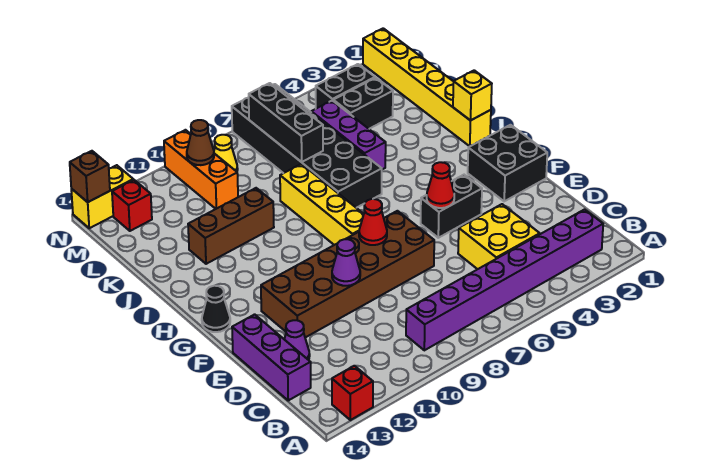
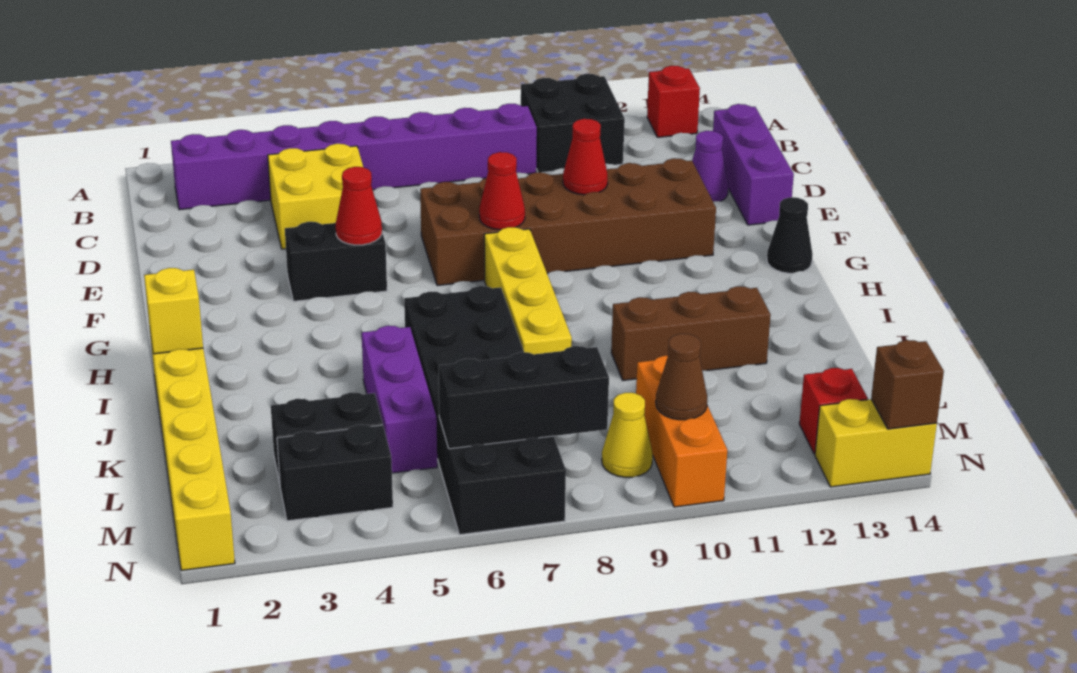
purple 1x1 cone [332,239,360,286] -> red 1x1 cone [563,119,608,195]
black 2x2 brick [468,125,547,201] -> black 2x2 brick moved to [521,74,625,173]
black 1x3 brick [248,83,323,162] -> black 1x3 brick turned to [439,346,609,449]

